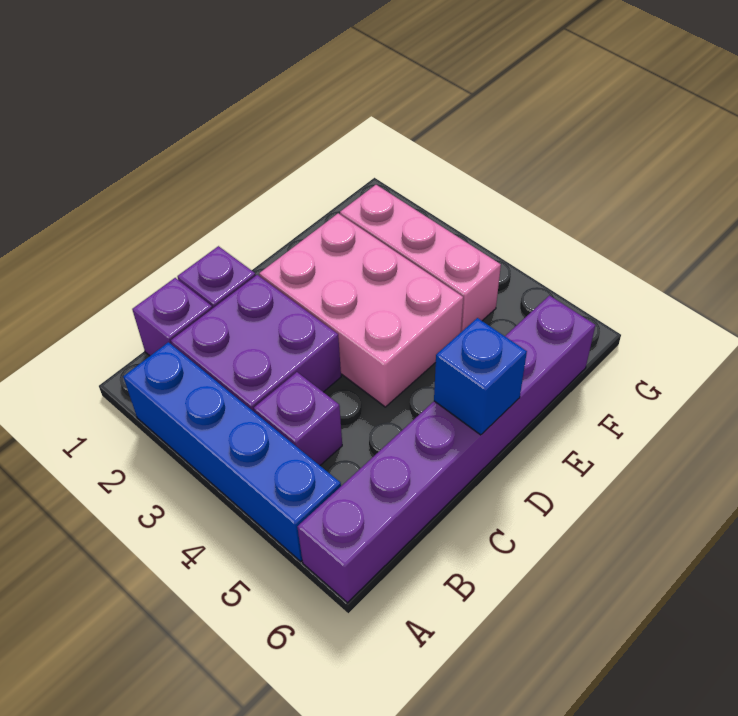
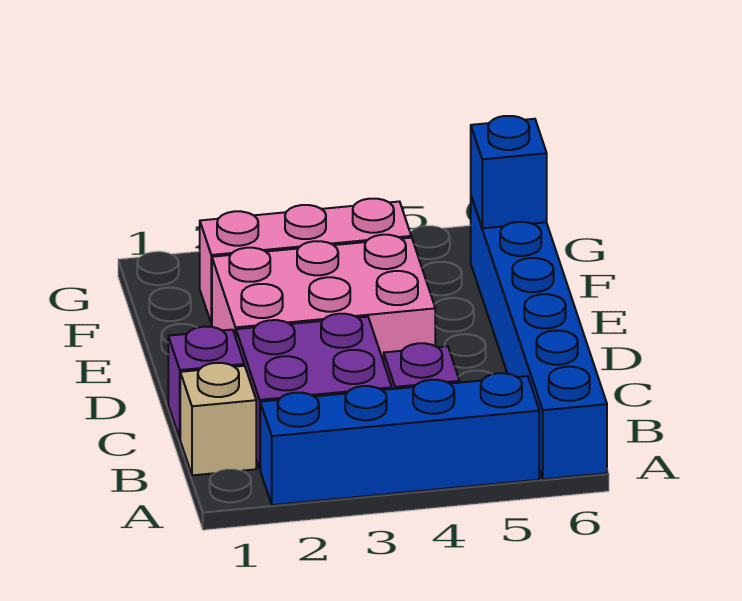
purple 1x6 brick [297,296,595,603] -> blue 1x6 brick [471,197,607,479]
purple 1x1 brick [132,278,212,356] -> tan 1x1 brick [180,363,256,475]
blue 1x1 brick [434,318,527,435] -> blue 1x1 brick moved to [471,116,547,228]

